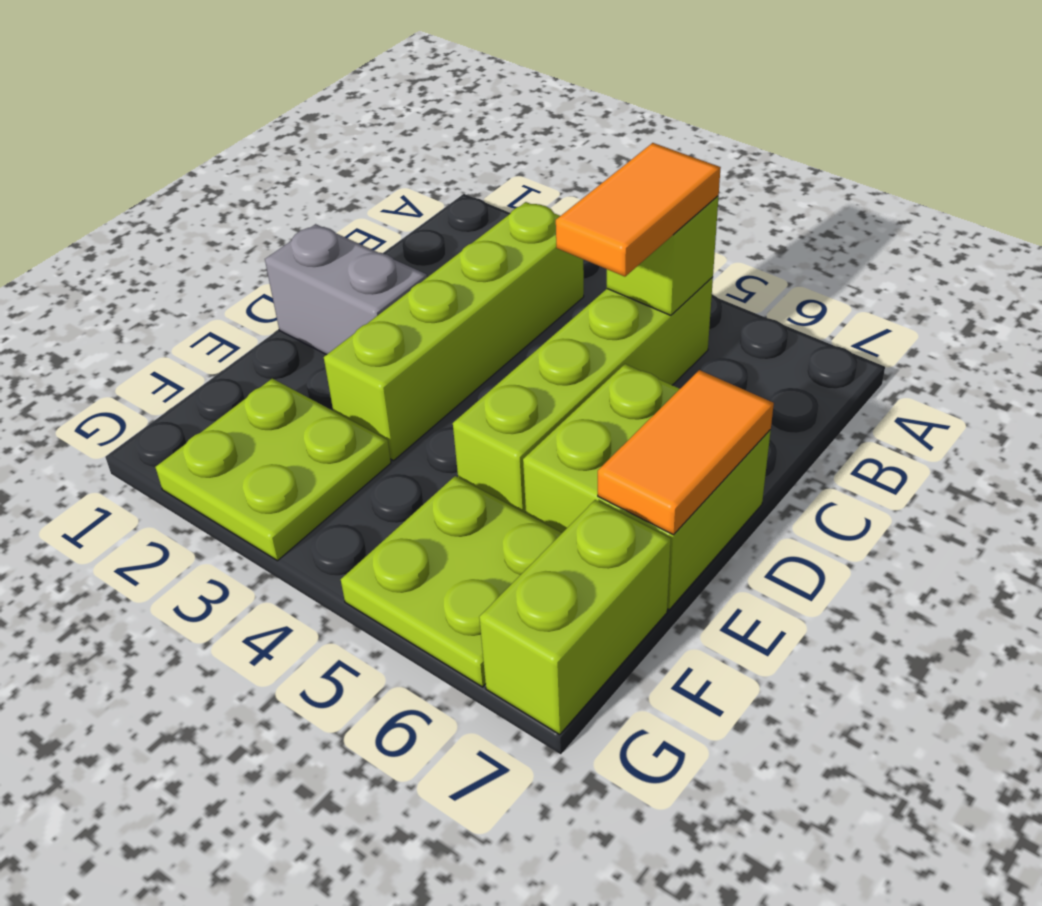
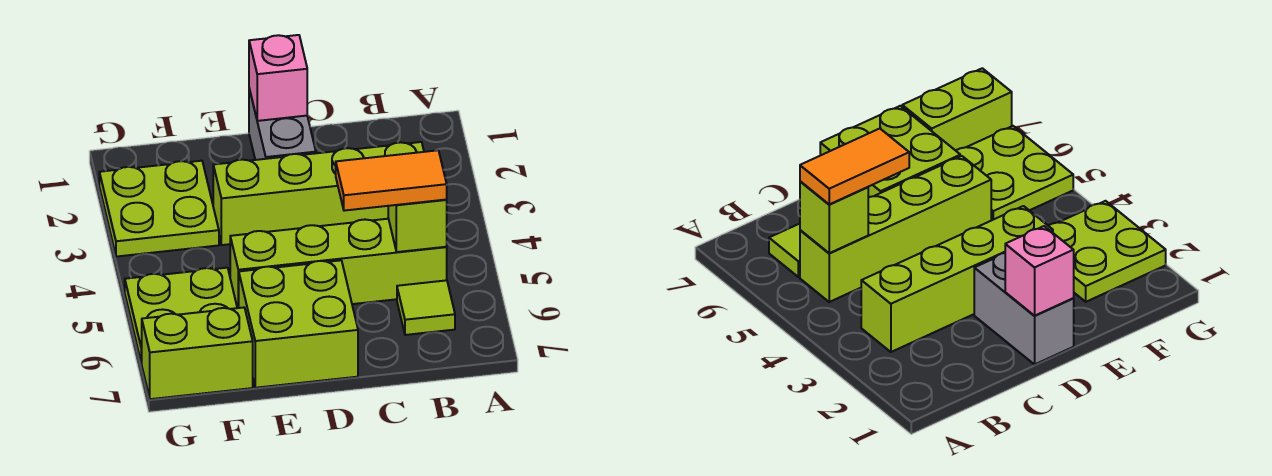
none -> lime 1x1 tile [397,280,455,335]
none -> pink 1x1 brick [249,35,307,121]
orange 1x2 tile [598,370,774,535] -> none

